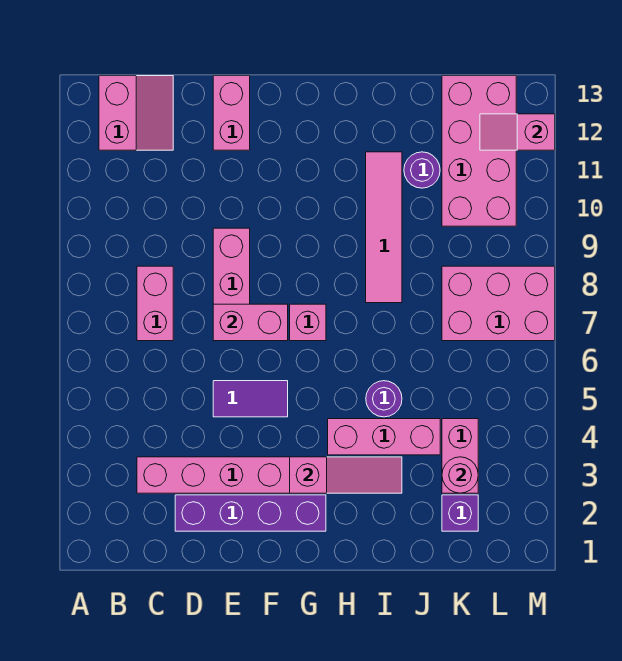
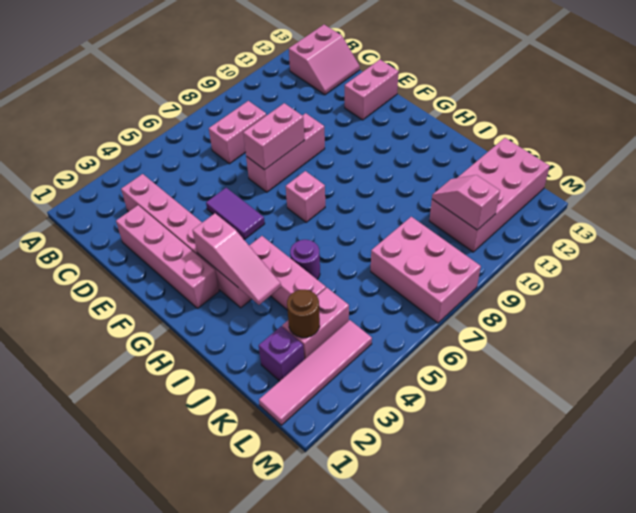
purple 1x4 brick [175,495,326,531] -> pink 1x4 brick [116,205,219,308]
pink 1x2 brick [213,304,288,341] -> pink 1x2 brick turned to [243,103,304,170]
pink 1x4 tile [366,152,402,303] -> pink 1x4 tile moved to [259,320,372,425]
purple 1x1 round brick [404,152,440,188] -> none
pink 1x1 round brick [442,457,478,493] -> brown 1x1 round brick [287,290,320,338]
pink 1x2 slope [480,114,555,150] -> pink 1x2 slope moved to [432,175,500,230]

